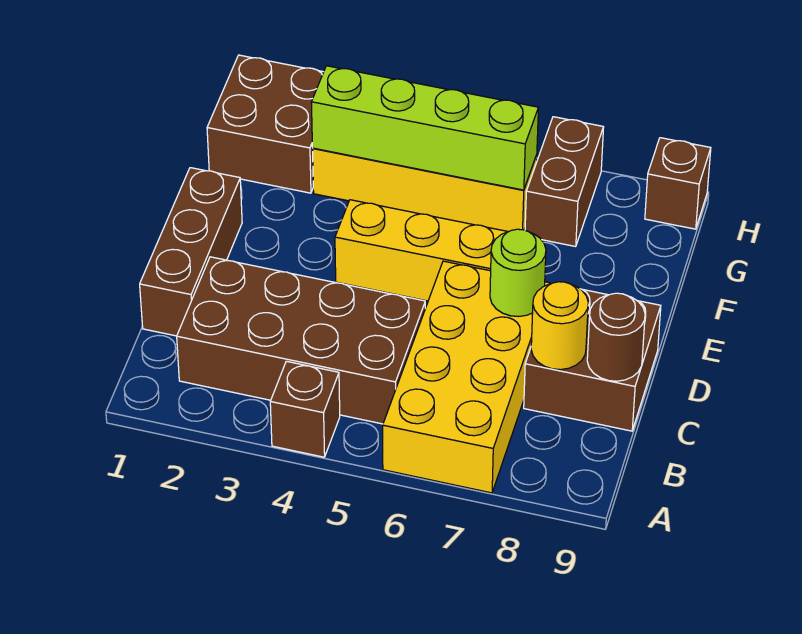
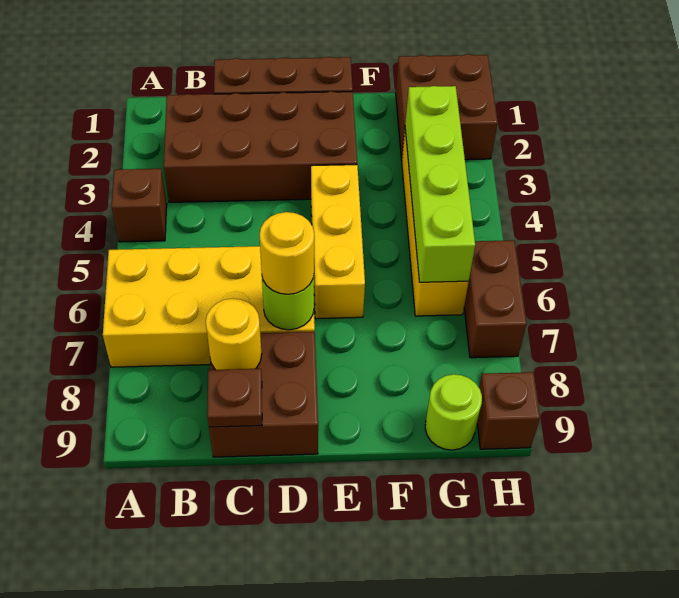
brown 2x4 brick [177,257,425,424] -> brown 2x4 brick turned to [164,91,357,202]
brown 1x1 round brick [587,293,645,381] -> brown 1x1 plate [207,369,262,427]
none -> yellow 1x1 round brick [260,212,314,294]
brown 1x2 brick [525,117,604,247] -> brown 1x2 brick turned to [464,240,526,358]
none -> lime 1x1 round brick [425,374,482,450]

